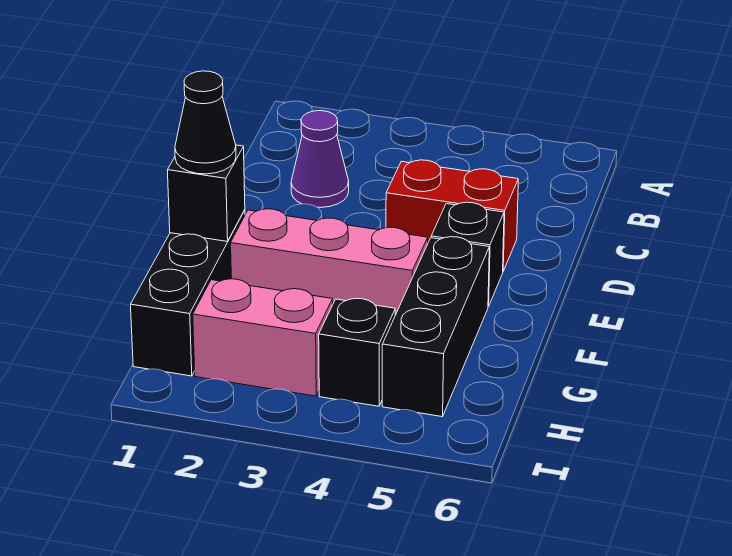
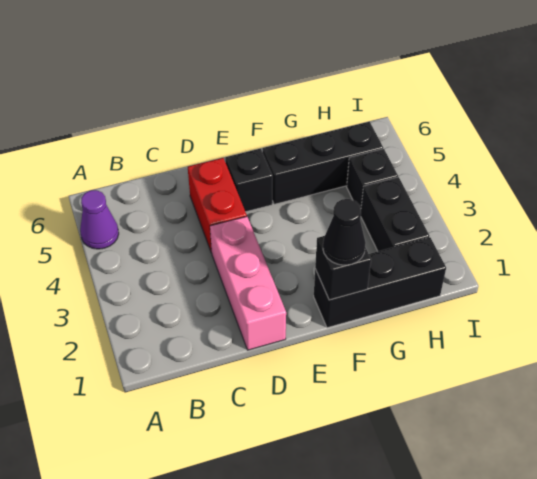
purple 1x1 cone [291,111,349,207] -> purple 1x1 cone moved to [80,190,119,249]
pink 1x3 brick [231,209,428,315] -> pink 1x3 brick moved to [210,216,286,350]
pink 1x2 brick [193,279,333,396] -> black 1x2 brick [361,177,429,251]

